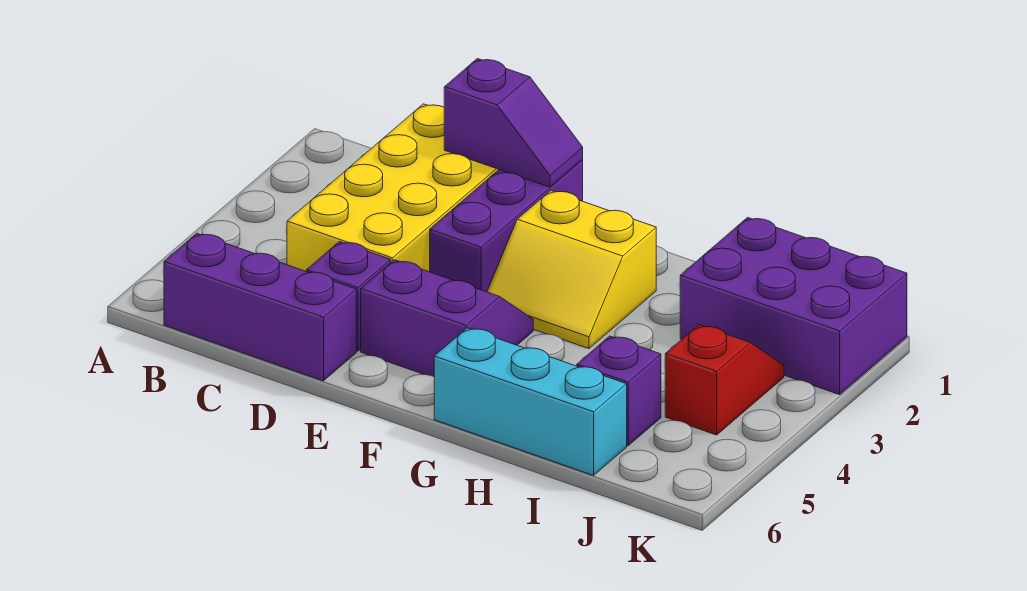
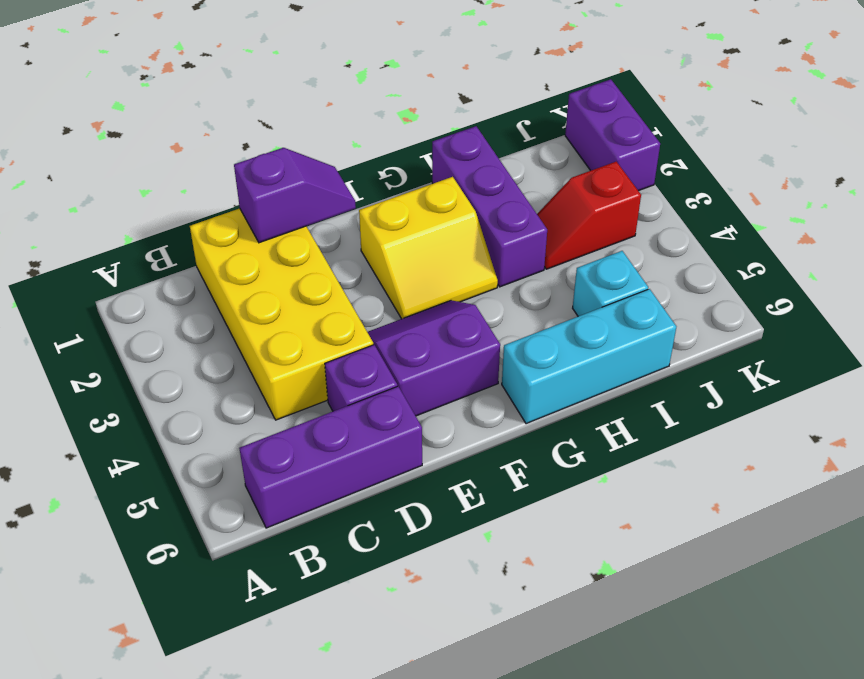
purple 1x3 brick [430,160,583,292] -> purple 1x3 brick moved to [432,126,547,287]
purple 2x3 brick [680,217,907,395] -> purple 1x2 brick [565,79,660,191]
purple 1x1 brick [577,336,661,446] -> cyan 1x1 brick [573,251,648,316]
red 1x2 slope [665,325,784,435] -> red 1x2 slope turned to [537,162,641,269]

